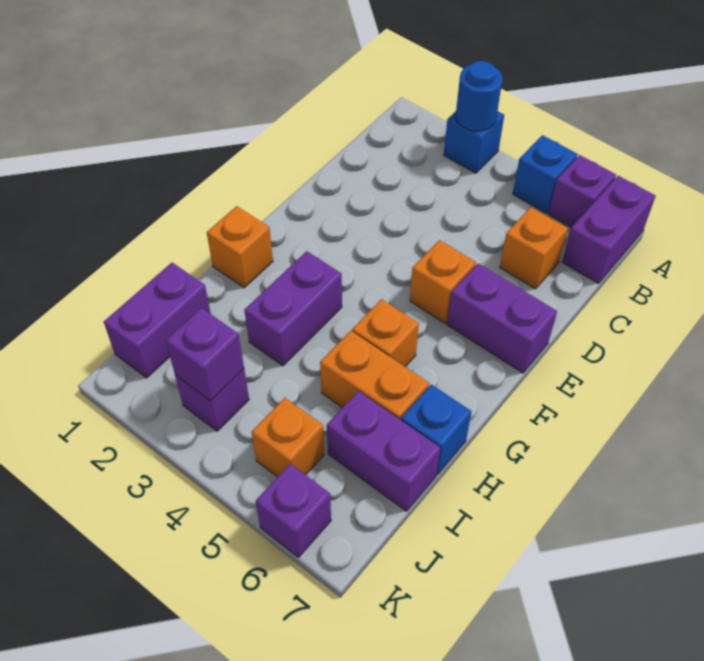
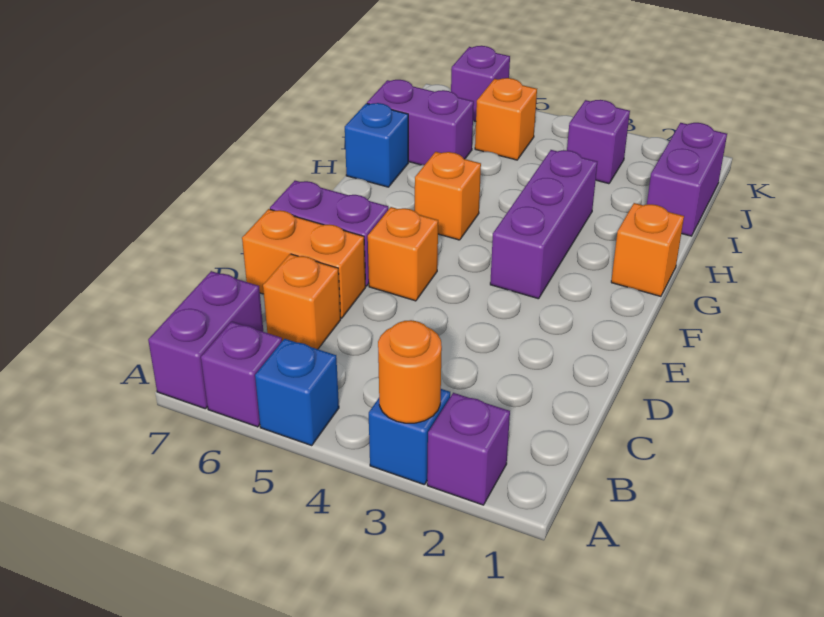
blue 1x1 round brick [456,61,503,131] -> orange 1x1 round brick [378,320,442,423]
purple 1x2 brick [244,251,342,366] -> purple 1x3 brick [490,150,597,299]
orange 1x2 brick [320,331,429,420] -> orange 1x2 brick moved to [242,209,366,318]
purple 1x1 brick [166,308,244,401] -> purple 1x1 brick moved to [427,393,510,505]

